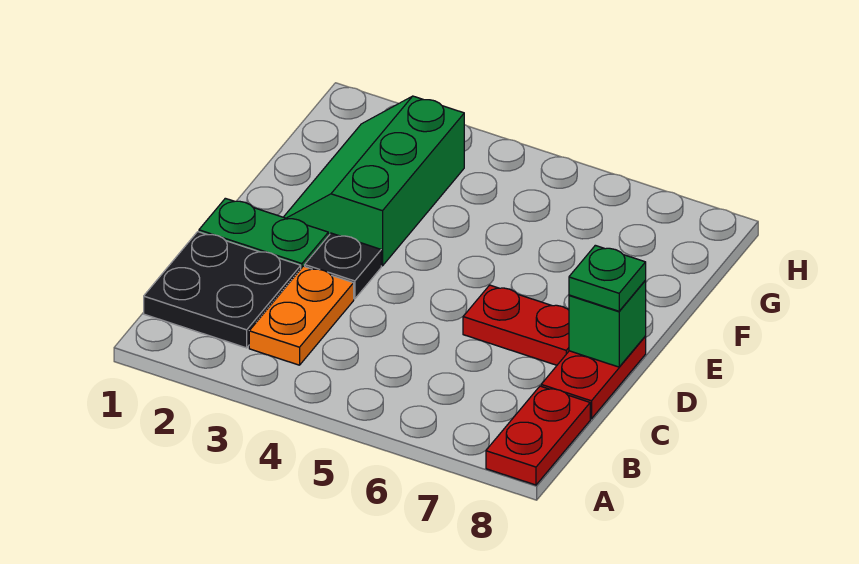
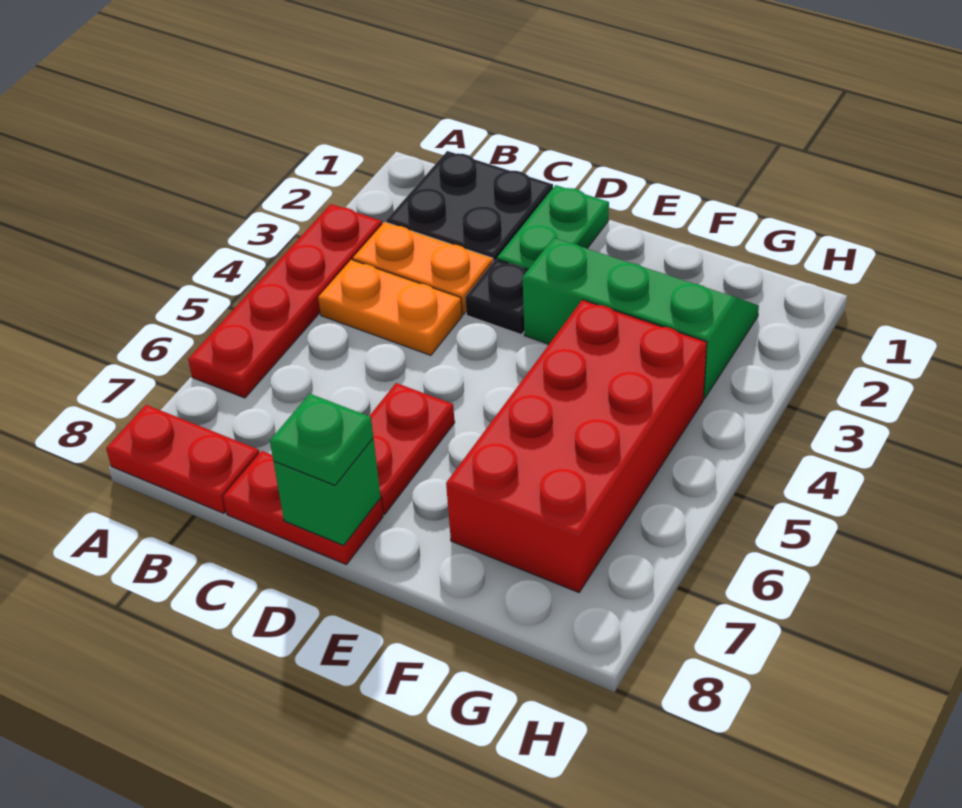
none -> red 1x4 plate [188,204,382,398]
none -> orange 1x2 plate [318,260,462,355]
none -> red 2x4 brick [446,300,707,592]

